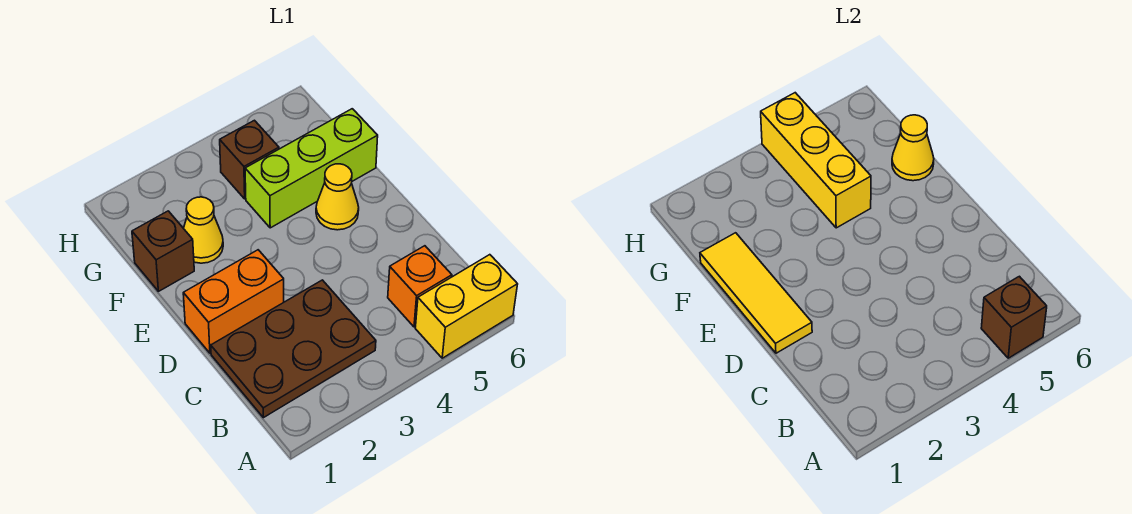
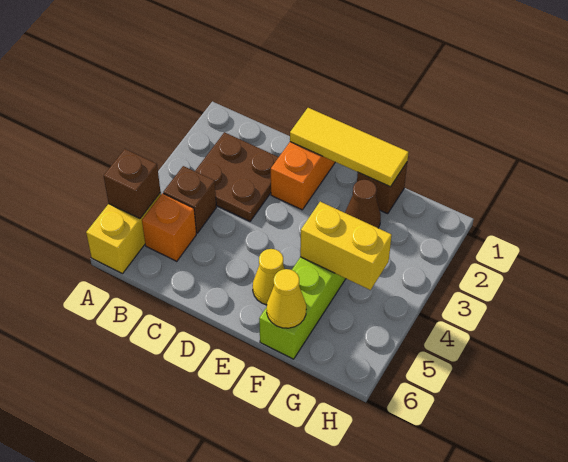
brown 2x3 plate [211,280,376,418] -> brown 2x2 plate [195,132,279,221]
yellow 1x1 cone [183,197,223,263] -> brown 1x1 cone [345,180,381,228]
yellow 1x3 brick [761,93,871,228] -> yellow 1x2 brick [300,202,392,290]
brown 1x1 brick [220,120,279,199] -> brown 1x1 brick moved to [163,166,217,233]

